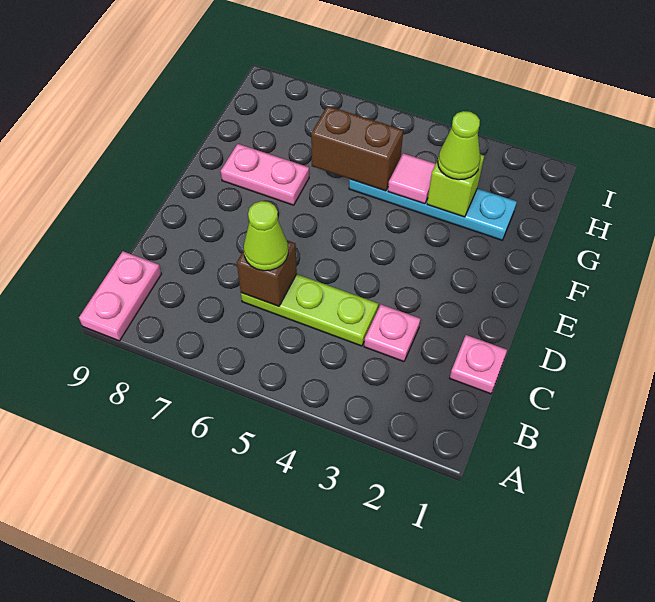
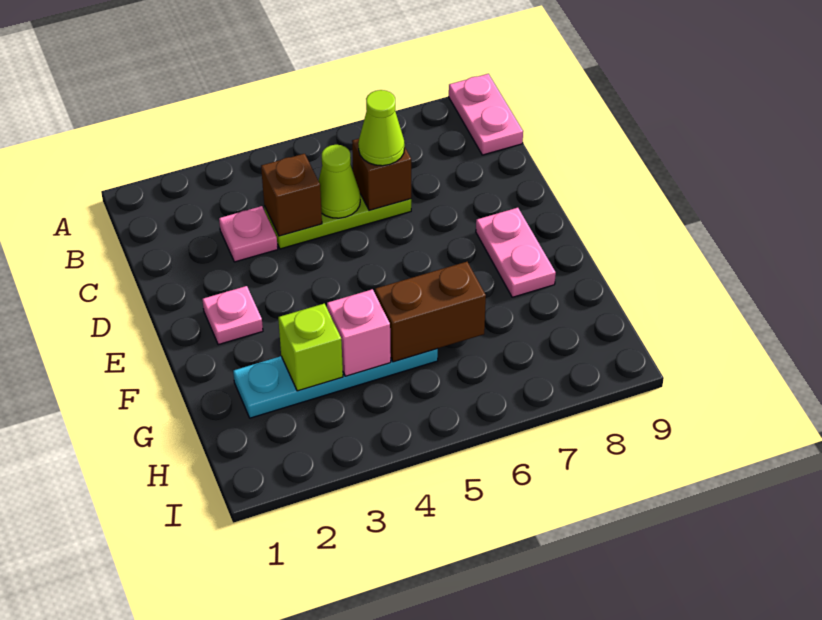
pink 1x1 plate [450,335,507,394] -> pink 1x1 plate moved to [202,286,263,345]
none -> brown 1x1 brick [261,154,322,236]
pink 1x2 plate [221,144,309,205] -> pink 1x2 plate turned to [476,208,556,297]
lime 1x1 cone [438,111,480,180] -> lime 1x1 cone moved to [318,145,360,218]
pink 1x1 tile [388,153,436,204] -> pink 1x1 brick [327,289,391,376]

